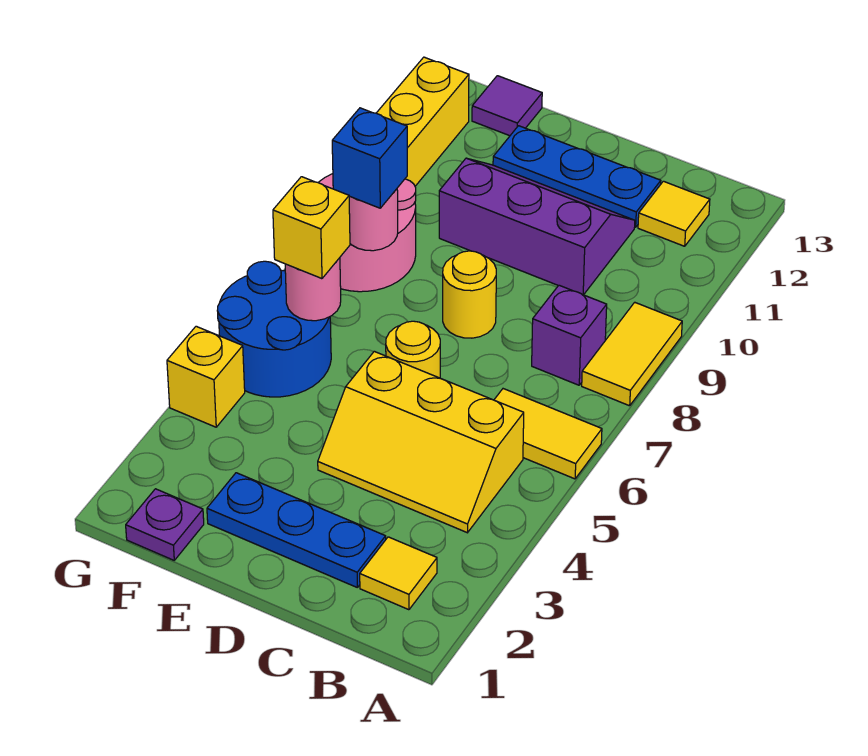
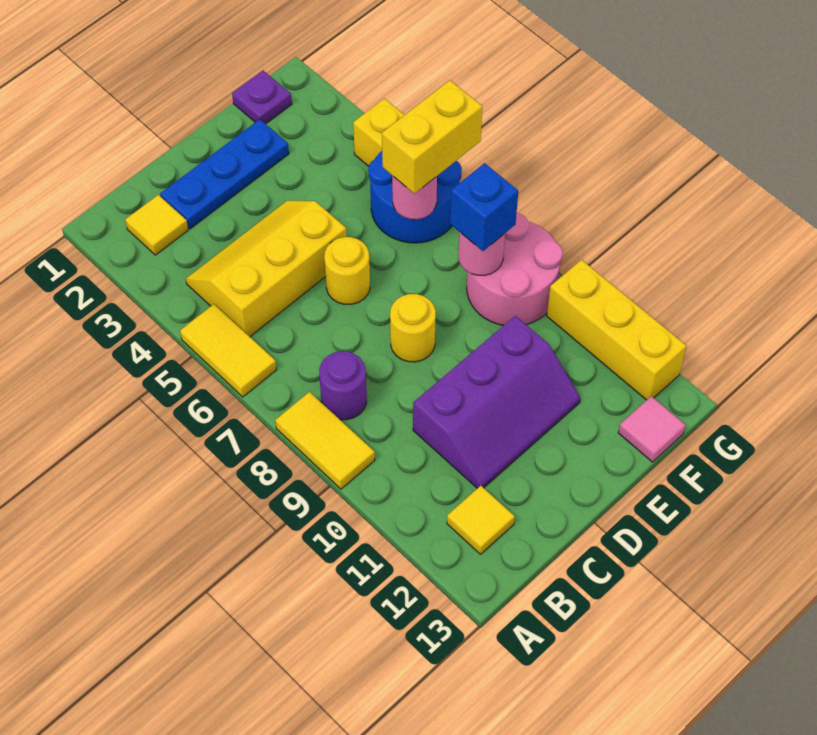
yellow 1x2 tile [494,389,602,479] -> yellow 1x2 tile turned to [180,304,277,397]
purple 1x1 brick [532,285,607,385] -> purple 1x1 round brick [319,351,367,420]
blue 1x3 plate [493,126,661,227] -> none
yellow 1x1 brick [273,177,350,279] -> yellow 1x2 brick [382,80,482,194]
purple 1x1 tile [472,76,542,136] -> pink 1x1 tile [618,396,686,462]

